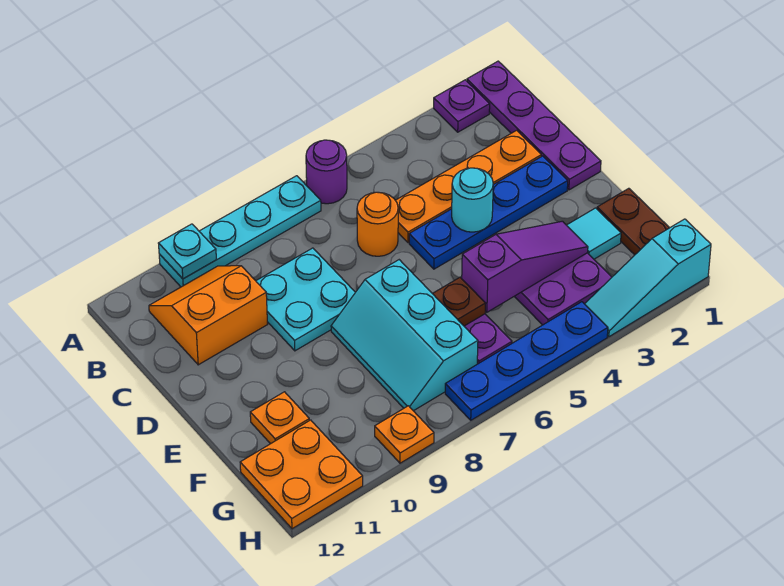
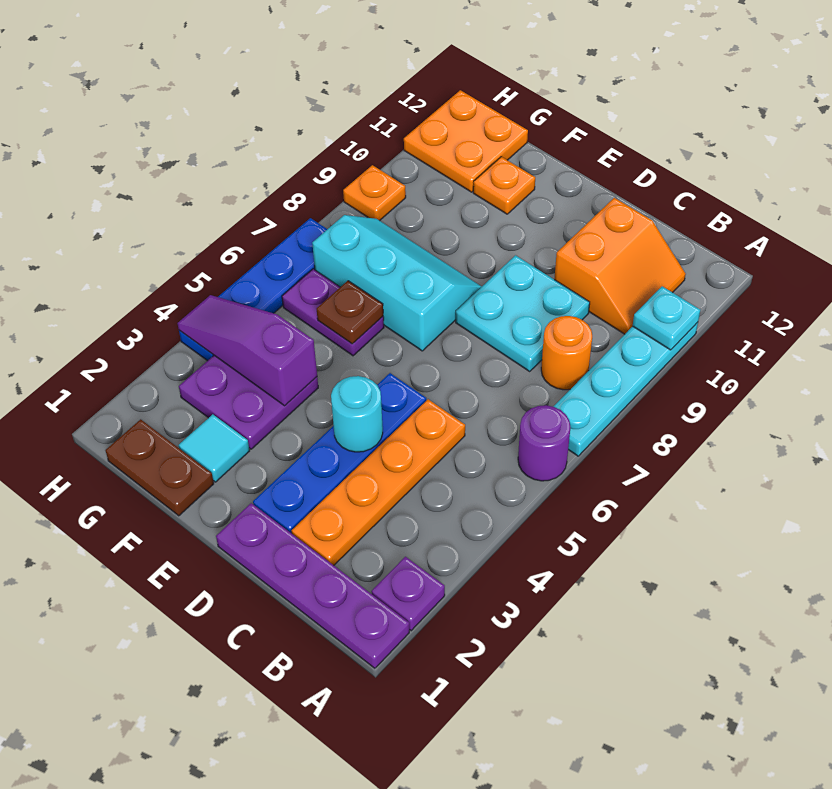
orange 1x1 round brick [357,192,398,256] -> orange 1x1 round brick moved to [541,316,592,390]
purple 1x3 slope [462,221,588,312] -> purple 1x3 slope turned to [177,295,317,406]
cyan 1x3 slope [585,219,711,337] -> none

